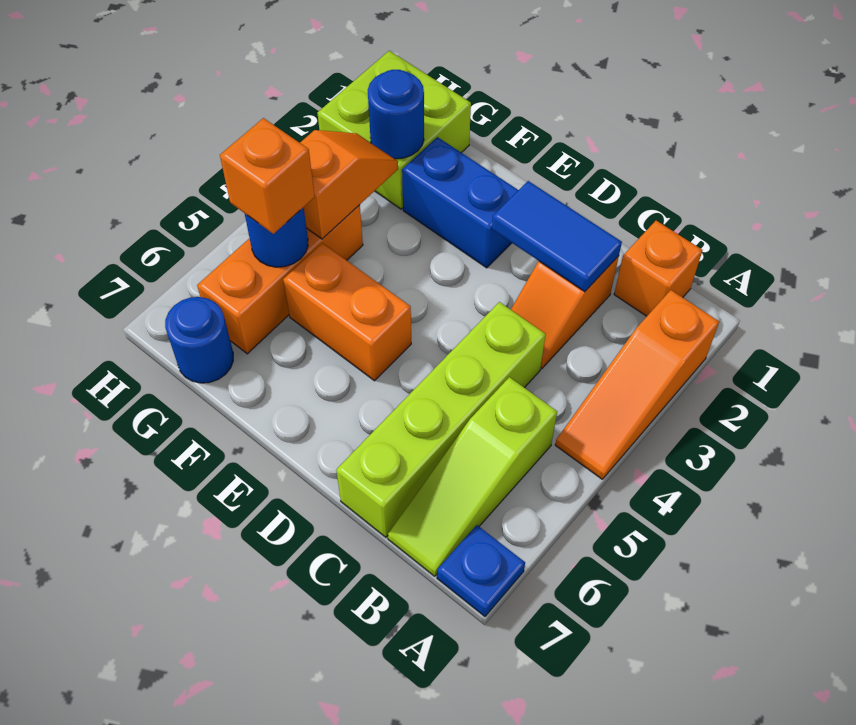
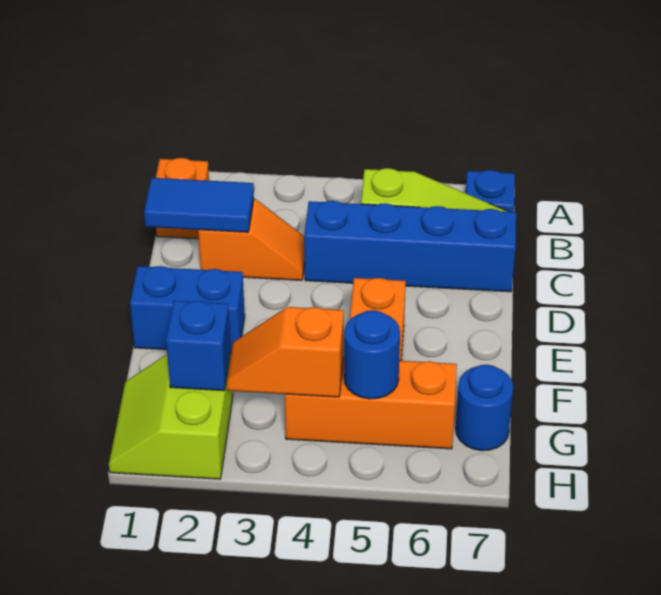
orange 1x3 slope [555,290,719,479] -> none
blue 1x2 tile [492,181,622,292] -> blue 1x2 tile turned to [144,178,254,232]
lime 1x4 brick [336,302,546,537] -> blue 1x4 brick [304,201,516,292]
blue 1x2 brick [402,137,518,268] -> blue 1x2 brick turned to [130,266,245,351]
lime 2x2 brick [318,51,471,209] -> lime 2x2 slope [109,352,233,479]
blue 1x1 round brick [368,70,424,159] -> blue 1x1 brick [166,301,231,391]
orange 1x1 brick [220,118,315,234] -> none

